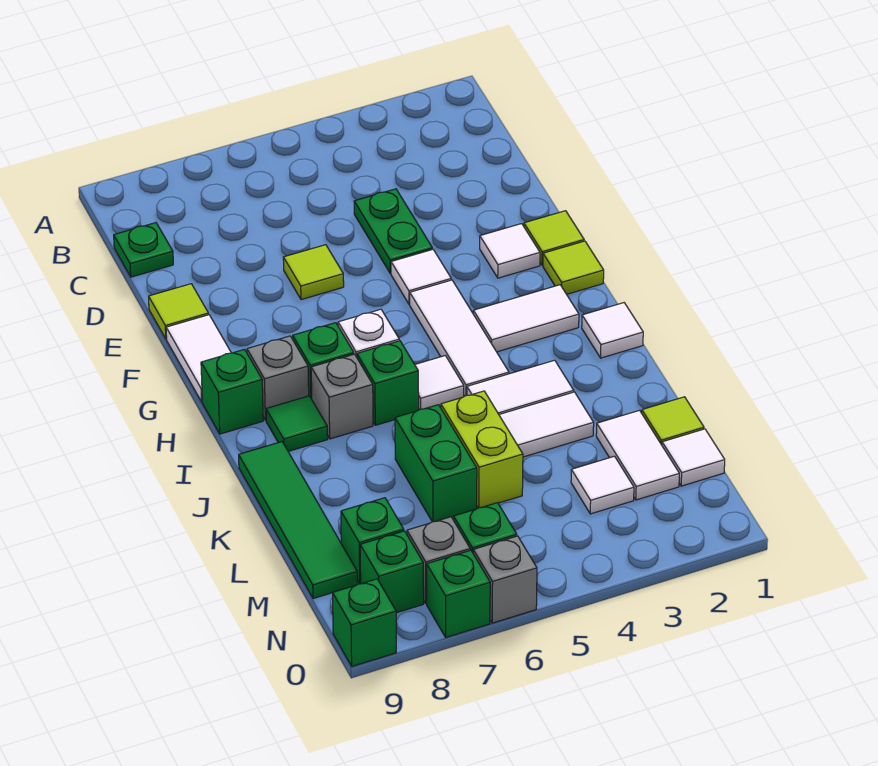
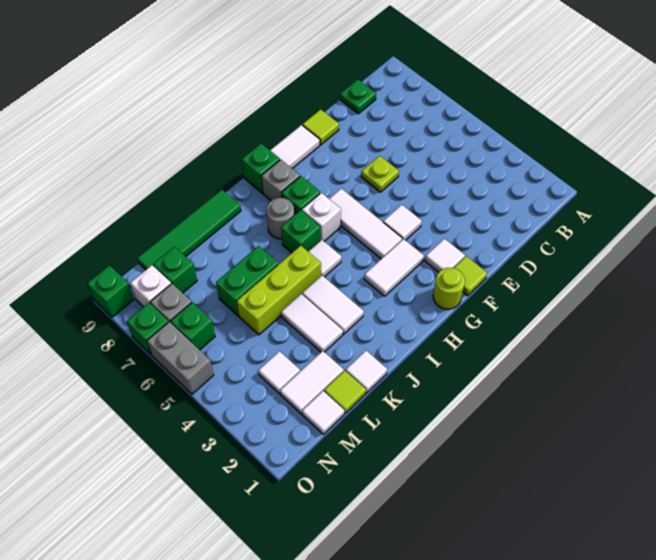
green 1x2 plate [354,189,432,273] -> none
lime 1x1 tile [283,245,344,300] -> lime 1x1 plate [361,156,399,192]
lime 1x1 tile [543,241,604,294] -> lime 1x1 round brick [433,268,465,309]
white 1x3 tile [410,280,509,396] -> white 1x3 tile turned to [329,189,402,259]
white 1x2 tile [473,285,579,352] -> white 1x2 tile turned to [364,239,424,296]
white 1x1 tile [582,303,643,358] -> white 1x1 tile moved to [346,351,387,393]
grey 1x1 brick [311,354,373,439] -> grey 1x1 round brick [266,198,294,239]
green 1x1 tile [266,396,328,451] -> none
lime 1x2 brick [441,391,523,508] -> lime 1x3 brick [237,246,321,335]
green 1x1 brick [360,531,424,613] -> white 1x1 brick [130,265,171,307]
grey 1x1 brick [473,536,537,623] -> grey 1x2 brick [147,322,214,394]

